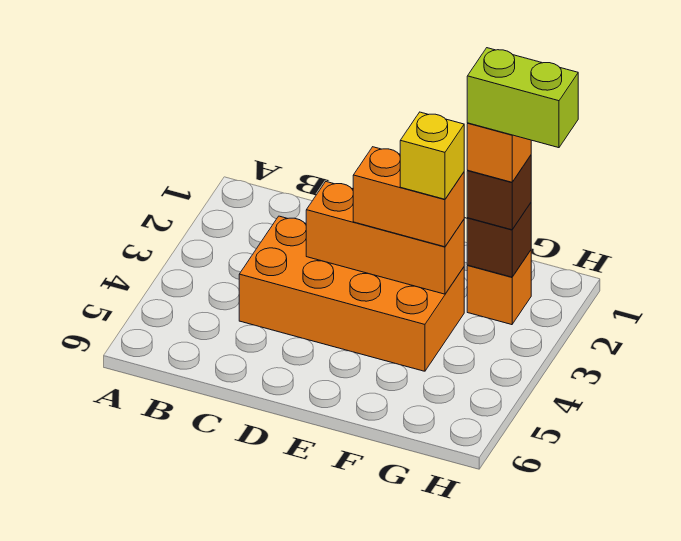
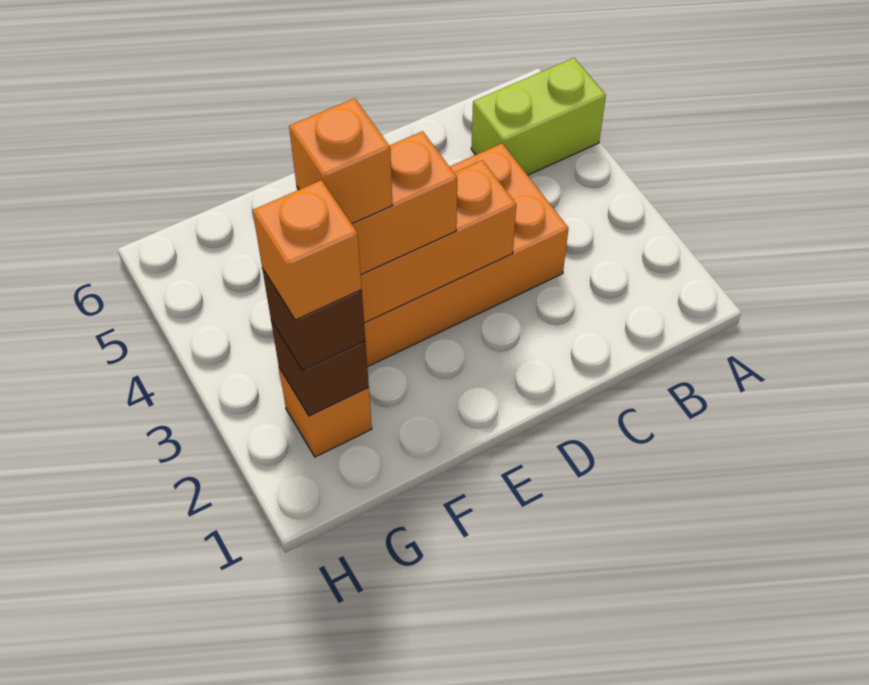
yellow 1x1 brick [400,112,464,199] -> orange 1x1 brick [289,98,393,224]
lime 1x2 brick [467,48,578,148] -> lime 1x2 brick moved to [471,58,606,175]

